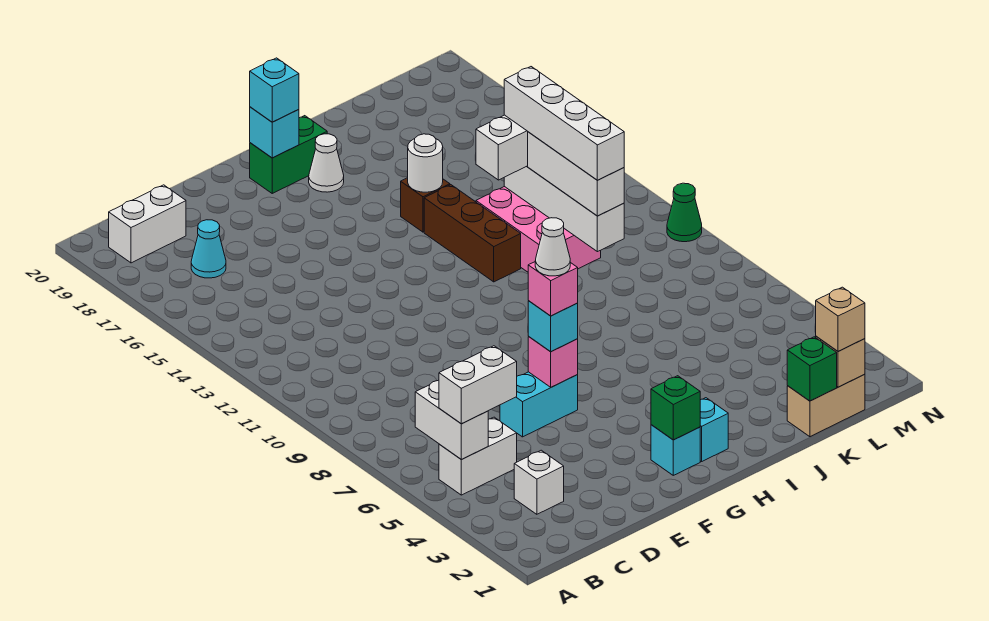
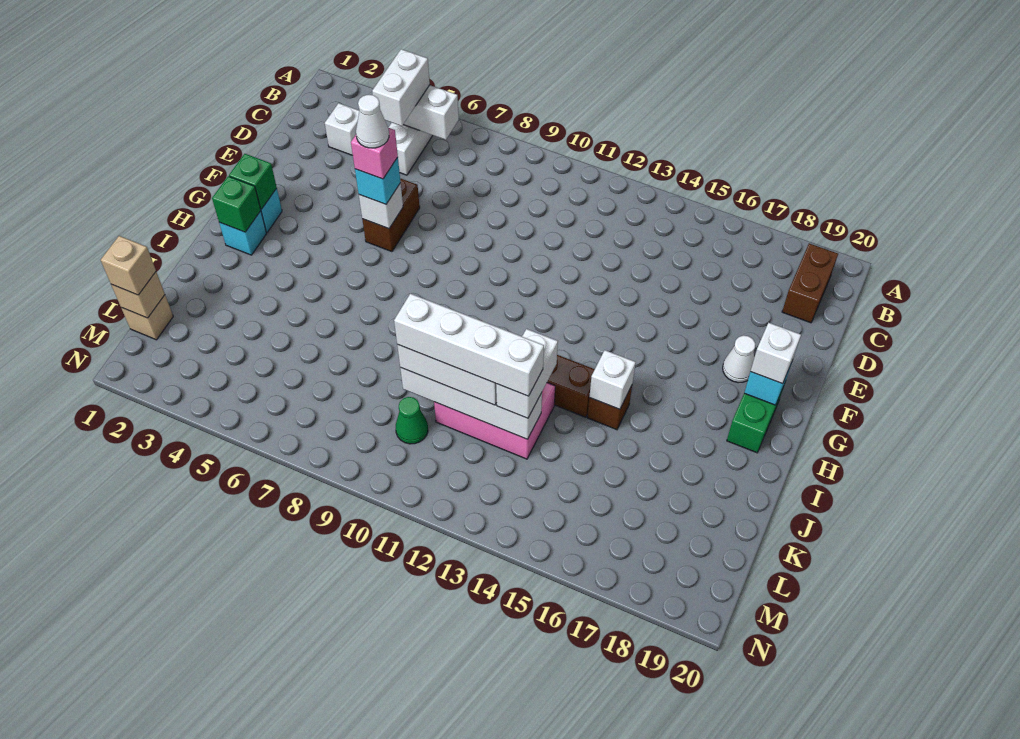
white 1x2 brick [109,185,186,263] -> brown 1x2 brick [782,243,838,323]
cyan 1x1 cone [191,220,226,278] -> none
cyan 1x2 brick [500,372,578,437] -> brown 1x2 brick [362,179,420,252]
pink 1x1 brick [528,337,578,387] -> white 1x1 brick [359,183,403,229]
cyan 1x1 brick [250,58,299,122] -> white 1x1 brick [751,323,801,384]
white 1x1 cone [309,134,344,192] -> white 1x1 cone moved to [723,336,755,383]
white 1x1 round brick [408,134,443,192] -> white 1x1 brick [589,350,636,409]
tan 1x2 brick [787,374,865,437] -> tan 1x1 brick [121,295,173,340]
green 1x1 brick [787,337,837,401] -> green 1x1 brick moved to [212,176,261,232]
green 1x1 cone [667,183,702,242] -> green 1x1 cone moved to [396,397,428,444]

